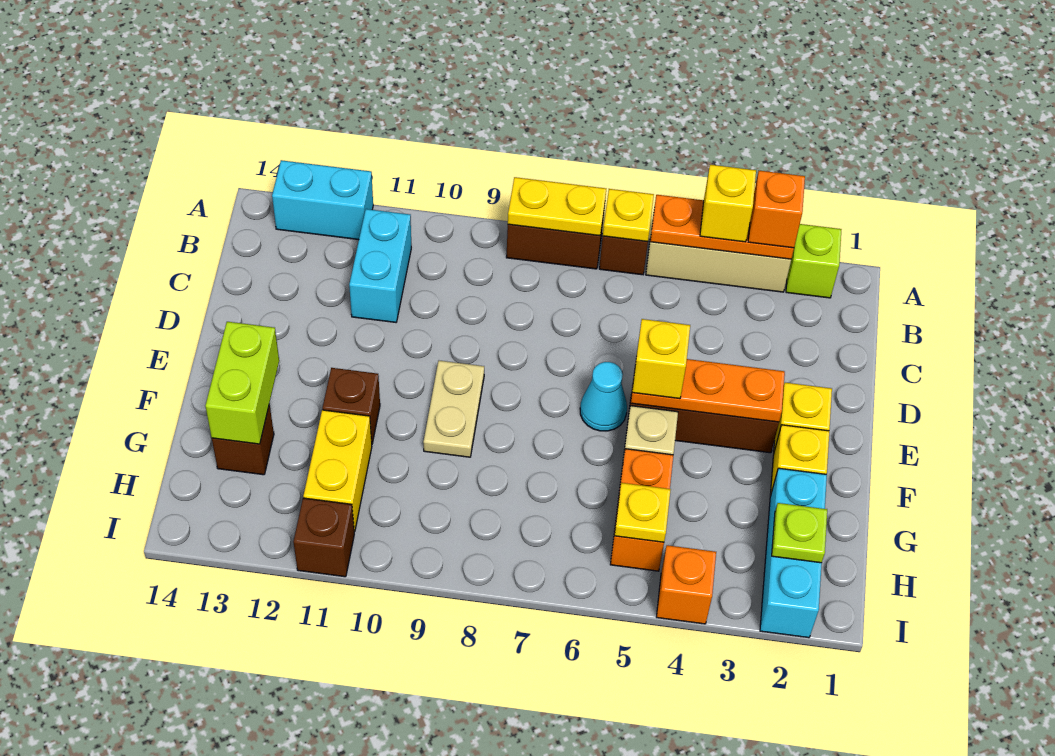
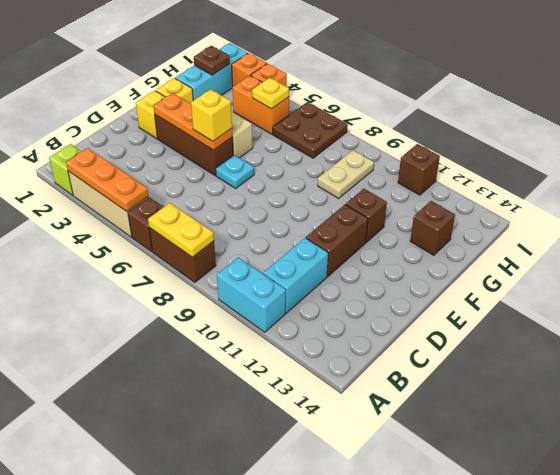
orange 1x1 brick [748,171,805,248] -> orange 1x1 brick moved to [232,53,267,86]
yellow 1x1 brick [700,165,756,242] -> none
yellow 1x1 plate [603,189,654,241] -> none
cyan 1x2 brick [272,160,373,240] -> cyan 1x2 brick moved to [217,257,286,332]
none -> brown 1x2 brick [306,205,368,277]
cyan 1x1 cone [580,362,627,431] -> cyan 1x1 plate [216,155,254,188]
tan 1x2 plate [423,361,484,457] -> tan 1x2 plate moved to [318,150,374,198]
lime 1x2 brick [205,322,279,444] -> none
orange 1x2 brick [610,449,673,571] -> orange 1x2 brick turned to [232,75,289,134]
yellow 1x2 brick [303,410,372,532] -> none
lime 1x1 plate [772,503,827,563] -> brown 1x1 plate [194,46,230,75]
none -> brown 2x2 plate [273,102,348,158]

